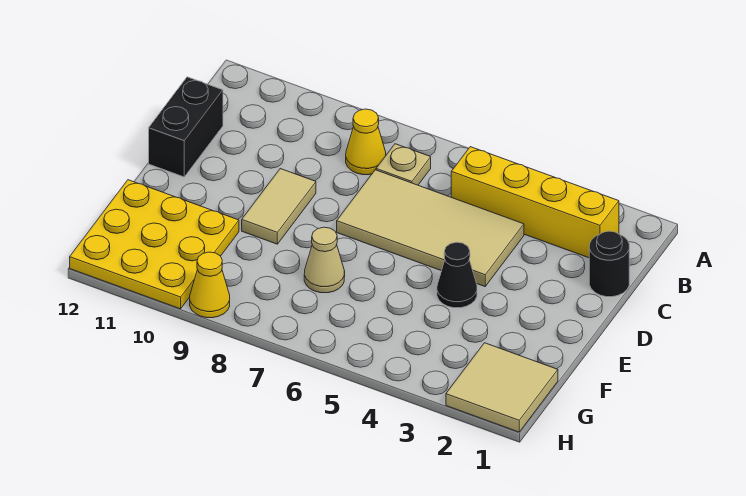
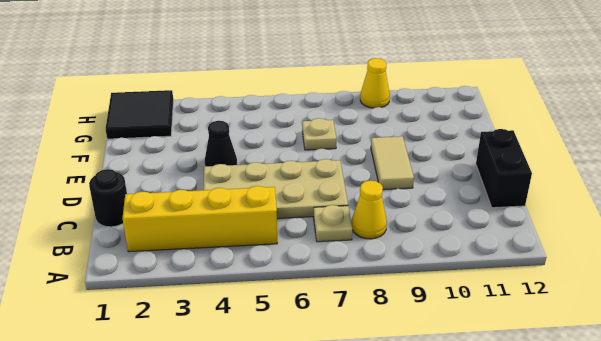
tan 2x4 tile [337,170,524,286] -> tan 2x4 plate [204,159,348,219]
tan 1x1 cone [304,227,345,293] -> tan 1x1 plate [302,118,336,150]
yellow 3x3 plate [70,180,239,309] -> none
tan 2x2 tile [446,343,558,432] -> black 2x2 tile [106,90,173,139]

